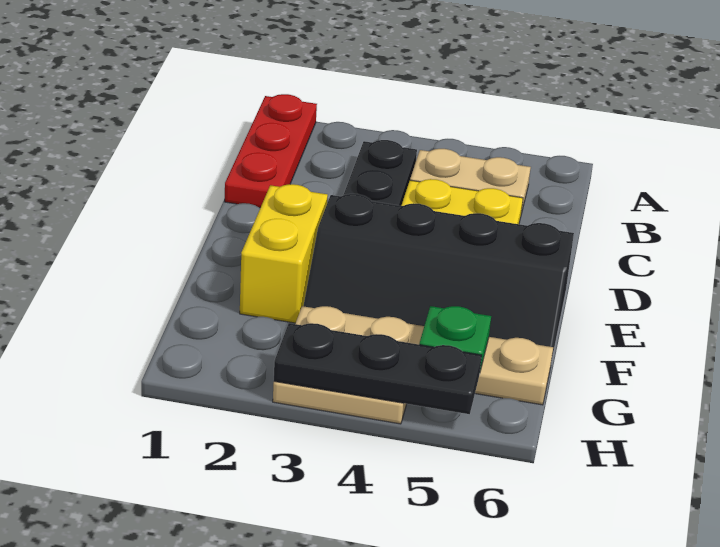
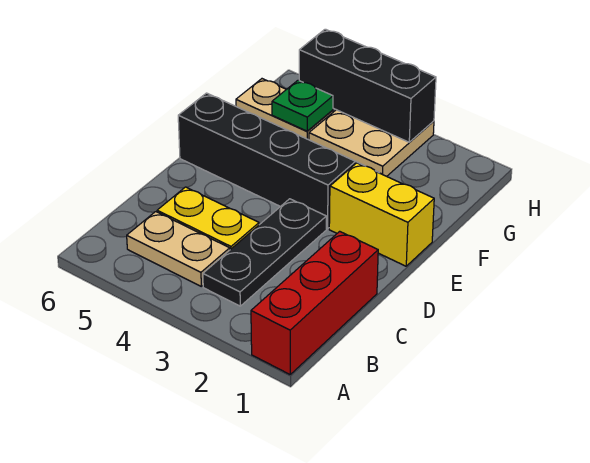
red 1x3 plate [225,94,317,208] -> red 1x3 brick [251,231,378,374]
yellow 1x2 brick [240,184,328,323] -> yellow 1x2 brick turned to [329,163,434,266]
black 1x3 plate [274,323,482,414] -> black 1x3 brick [299,29,436,142]

